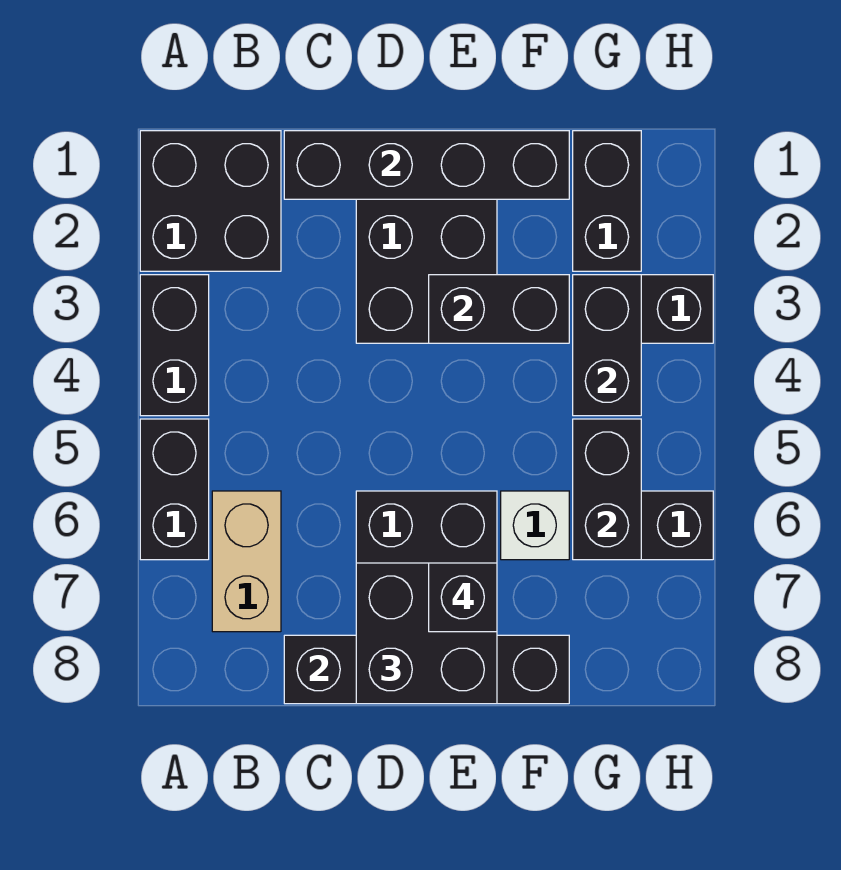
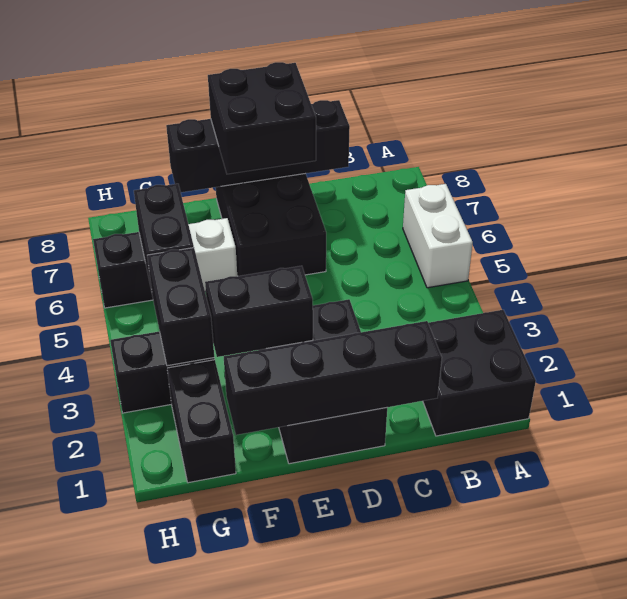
black 1x2 brick [140,275,209,416] -> none
black 1x2 brick [140,419,209,560] -> white 1x2 brick [403,184,473,288]
tan 1x2 brick [212,491,281,632] -> none
black 1x1 brick [429,563,497,632] -> none

